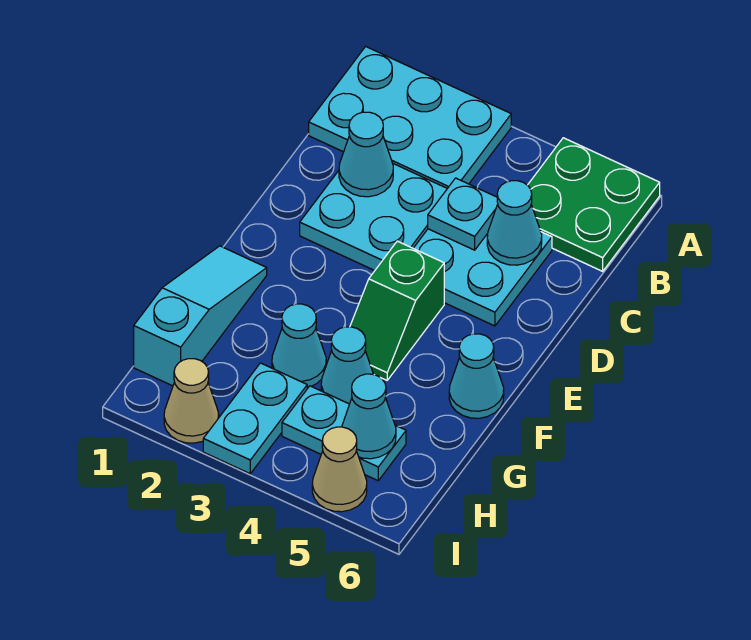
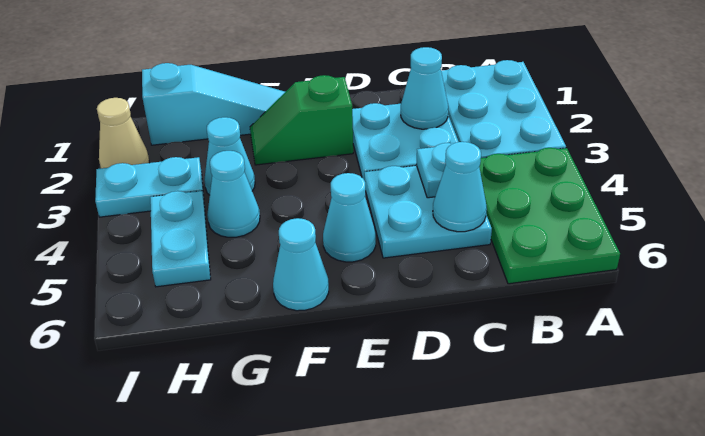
green 2x2 plate [528,138,660,271] -> green 2x3 plate [479,148,620,284]
green 1x2 slope [350,241,444,380] -> green 1x2 slope moved to [250,75,353,165]
cyan 1x1 cone [342,374,396,459] -> cyan 1x1 cone moved to [323,173,376,262]
tan 1x1 cone [312,427,367,512] -> none

